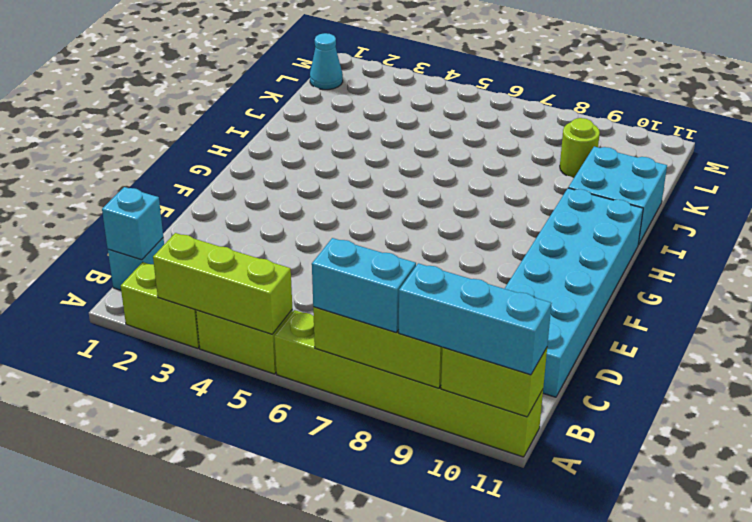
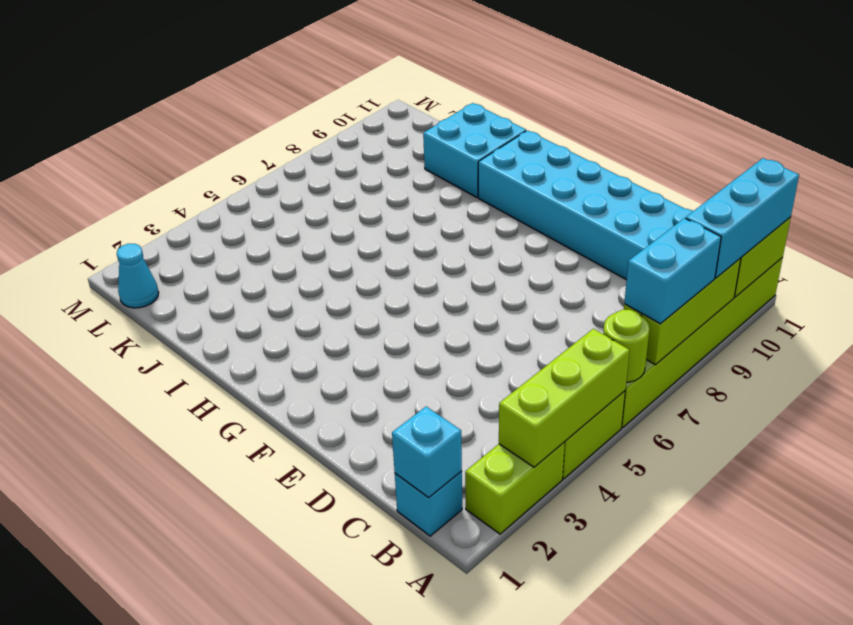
lime 1x1 round brick [560,118,600,178] -> lime 1x1 round brick moved to [603,310,650,382]

